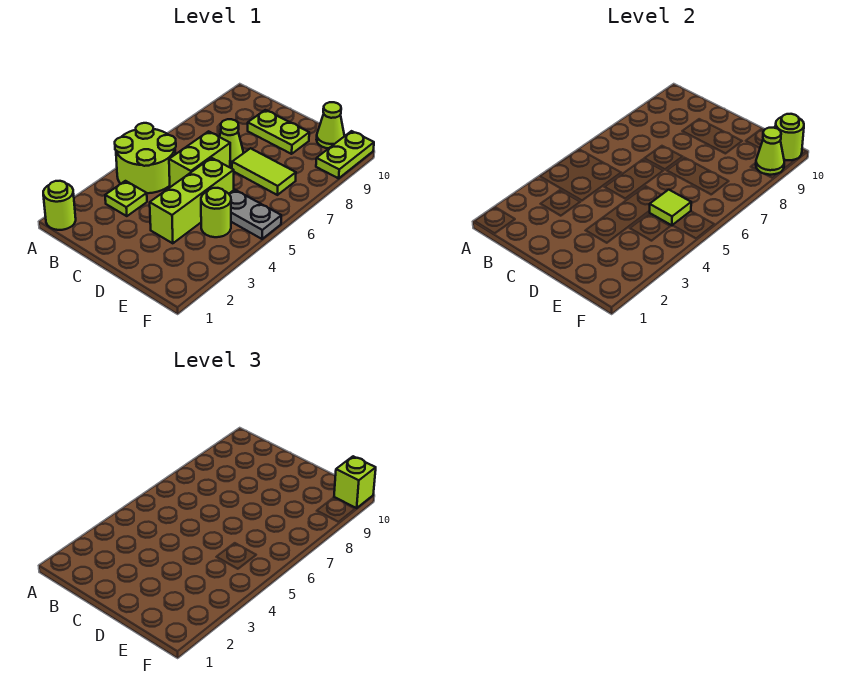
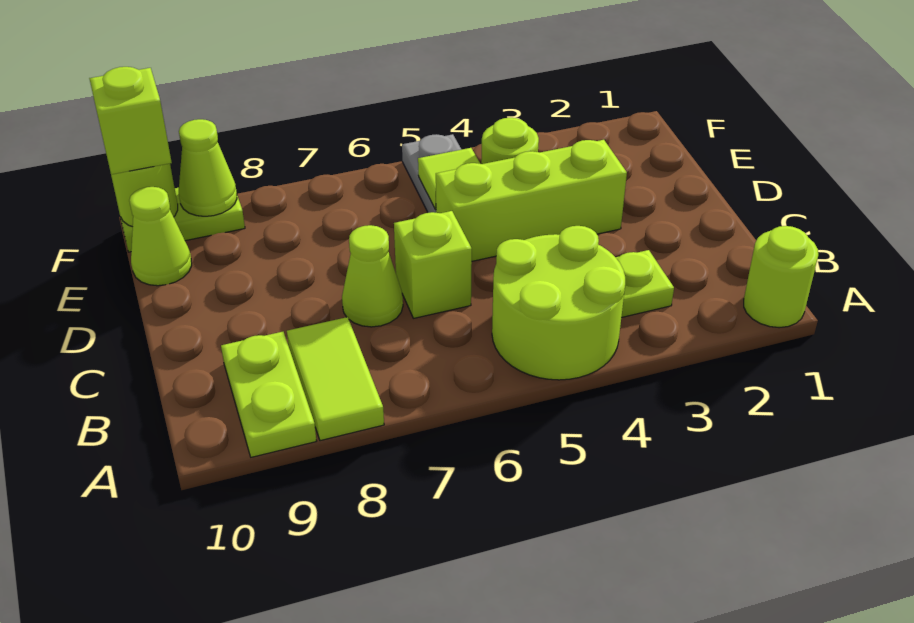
lime 1x2 brick [169,131,230,187] -> lime 1x1 brick [394,211,472,318]
lime 1x2 plate [248,110,309,154] -> lime 1x2 plate moved to [221,332,316,457]
lime 1x2 tile [232,148,296,195] -> lime 1x2 tile moved to [287,317,384,441]

